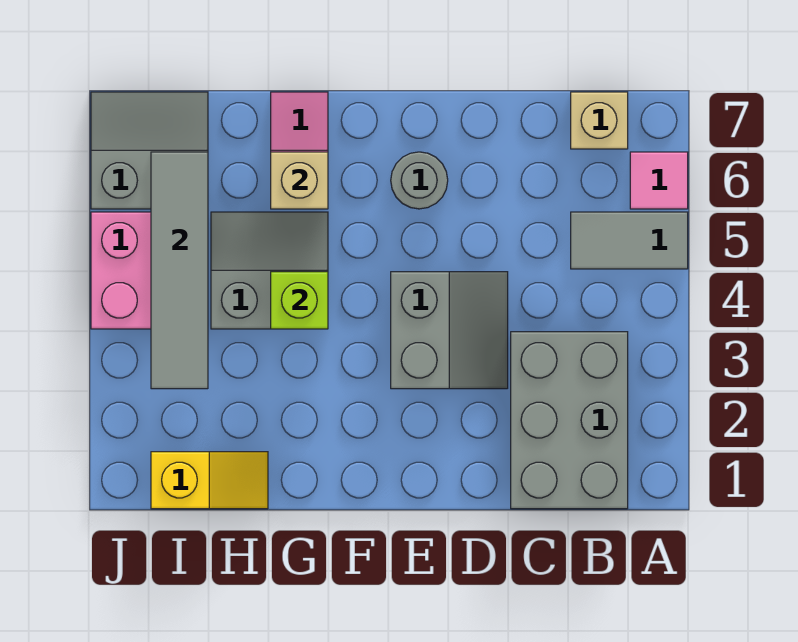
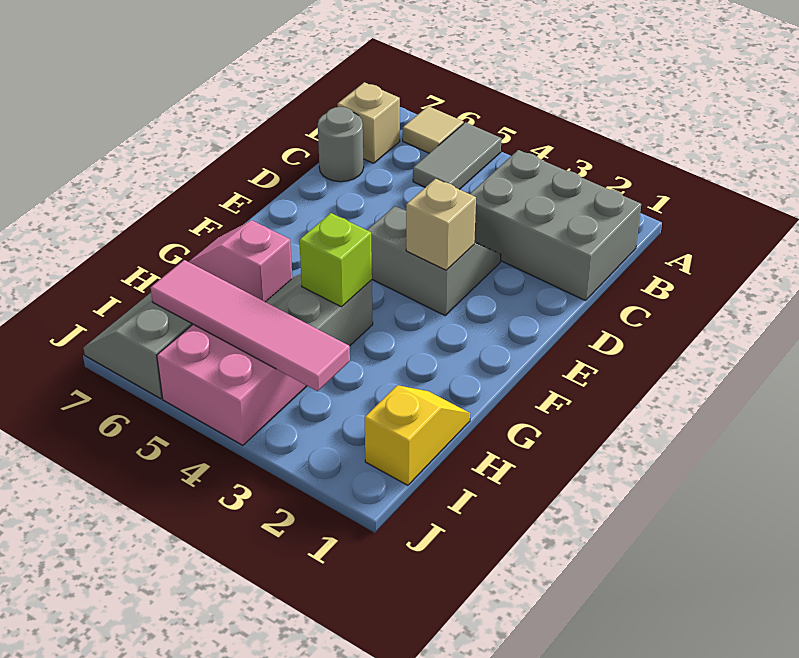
pink 1x1 tile [630,152,688,209] -> tan 1x1 tile [403,106,464,153]
grey 1x1 round brick [391,152,448,209] -> grey 1x1 round brick moved to [318,107,364,182]
tan 1x1 brick [271,152,328,209] -> tan 1x1 brick moved to [406,179,476,270]
grey 1x4 tile [151,152,208,389] -> pink 1x4 tile [151,260,350,391]

